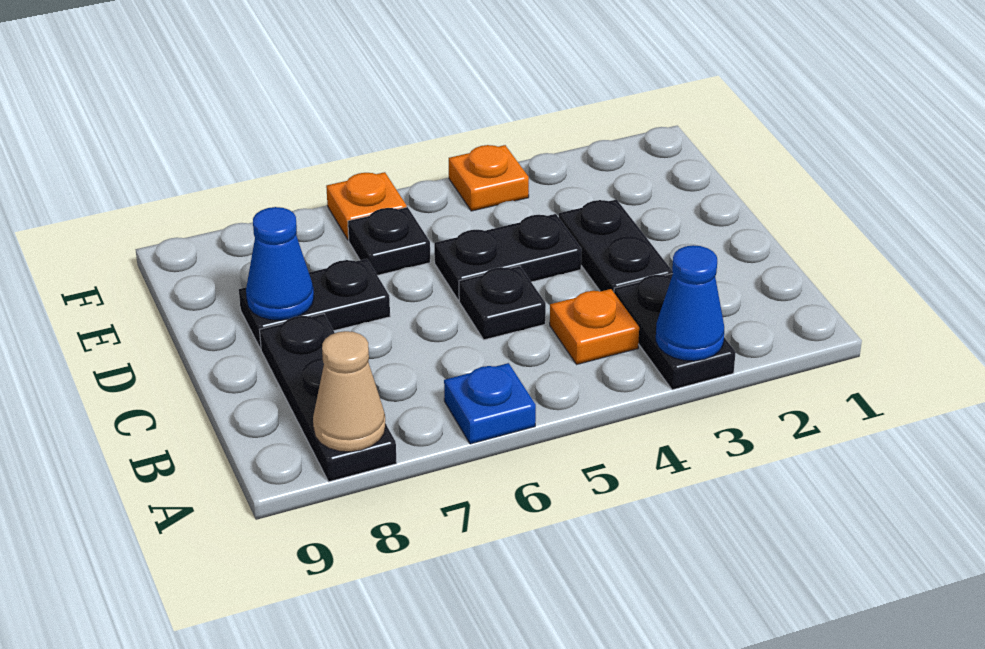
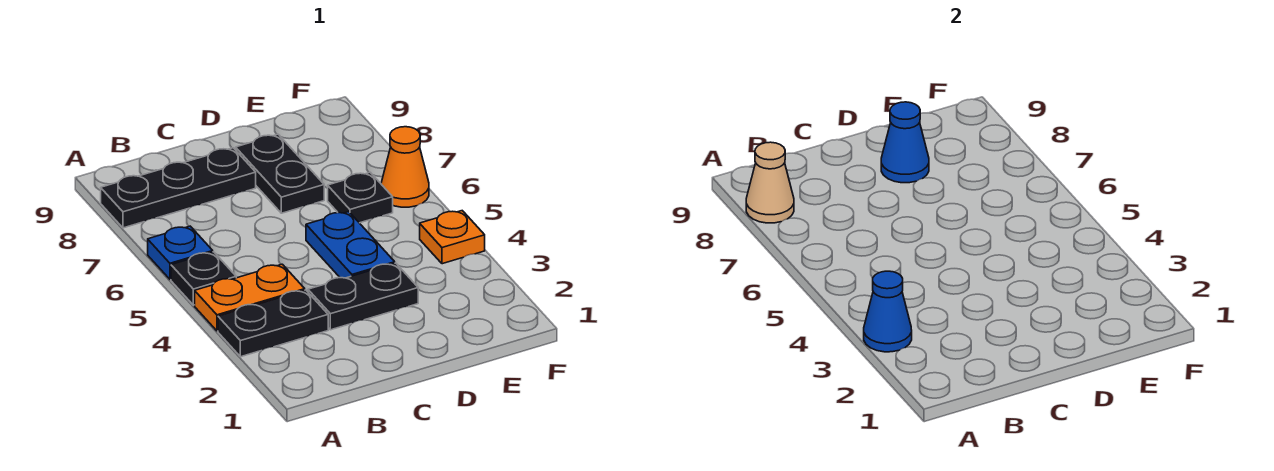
orange 1x1 plate [550,289,639,364] -> orange 1x2 plate [195,264,305,331]
black 1x1 plate [459,266,546,340] -> black 1x1 plate moved to [171,252,236,305]
black 1x2 plate [434,214,582,300] -> blue 1x2 plate [306,212,395,278]
orange 1x1 plate [326,172,407,240] -> orange 1x1 cone [381,127,429,207]

